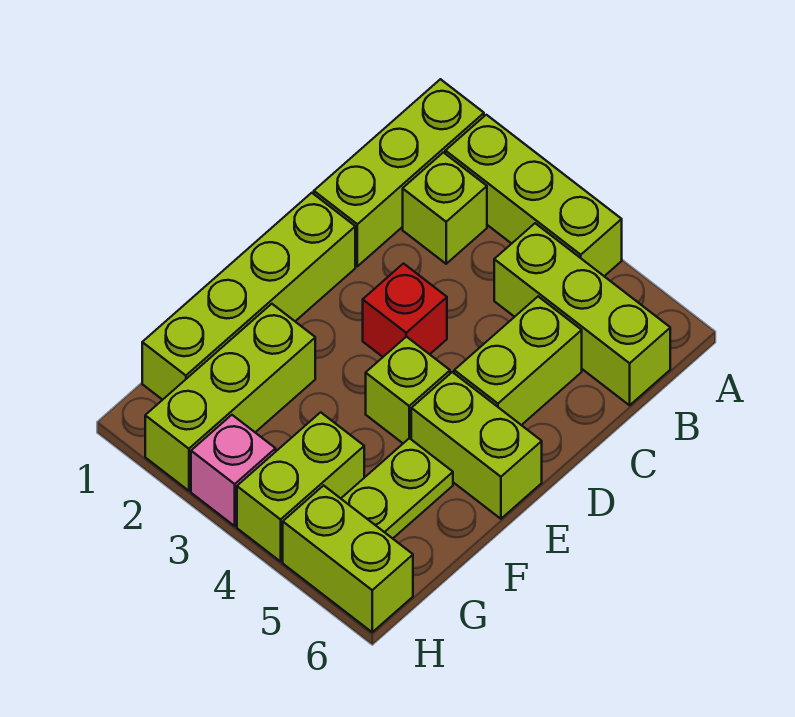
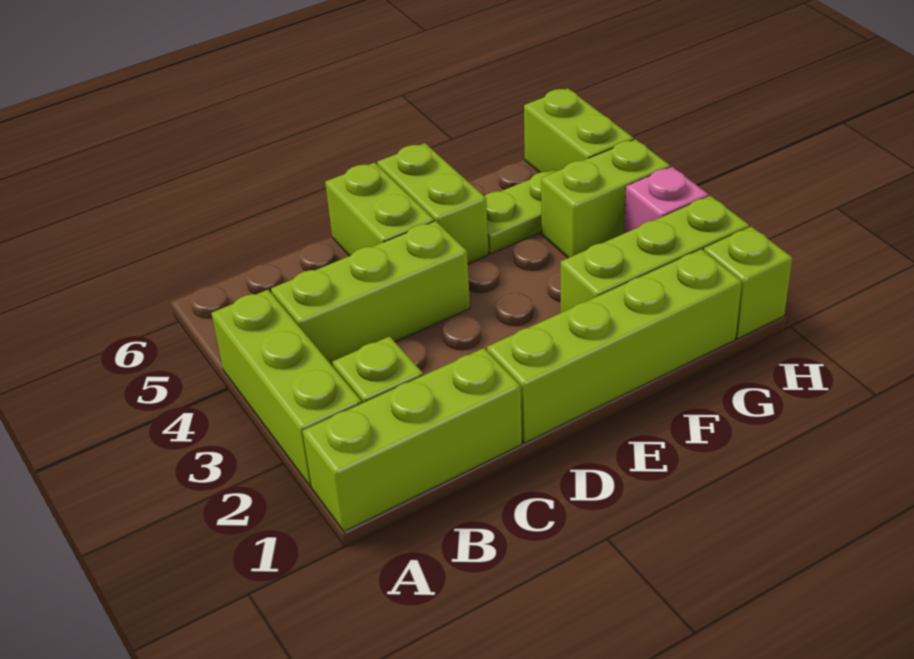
lime 1x3 brick [494,223,670,405] -> lime 1x3 brick turned to [271,221,470,366]
lime 1x2 brick [454,297,582,425] -> lime 1x2 brick turned to [325,163,434,256]
red 1x1 brick [363,264,447,357] -> none
lime 1x1 brick [366,337,450,443] -> lime 1x1 brick moved to [704,227,792,338]

